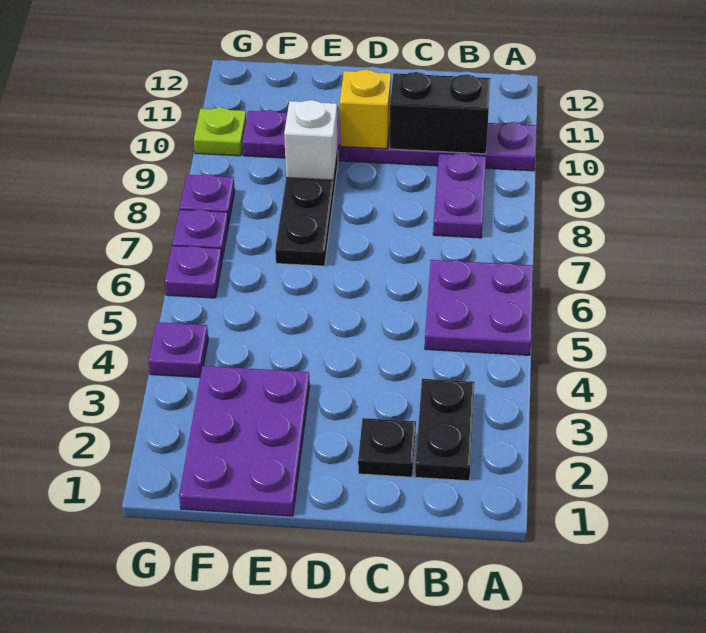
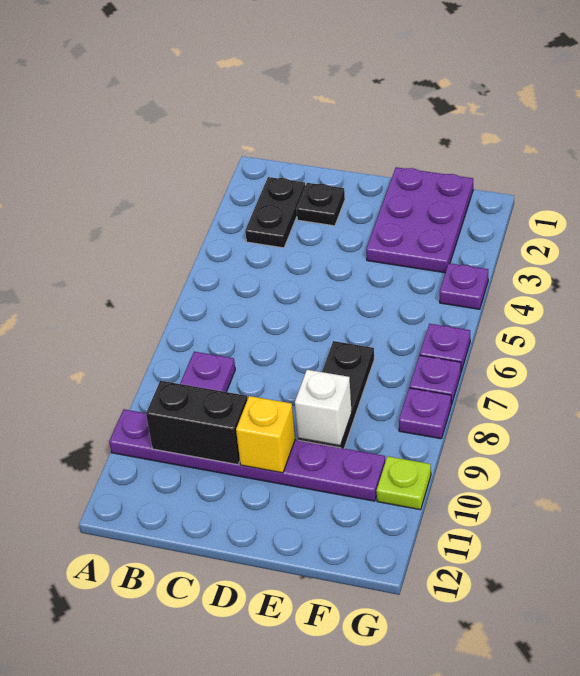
purple 2x2 plate [425,260,533,355] -> none

